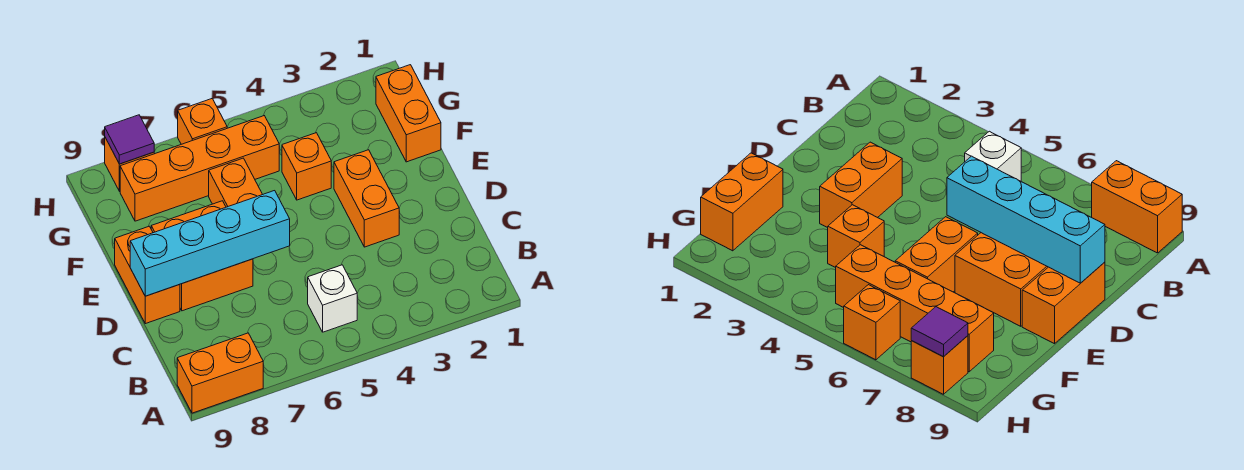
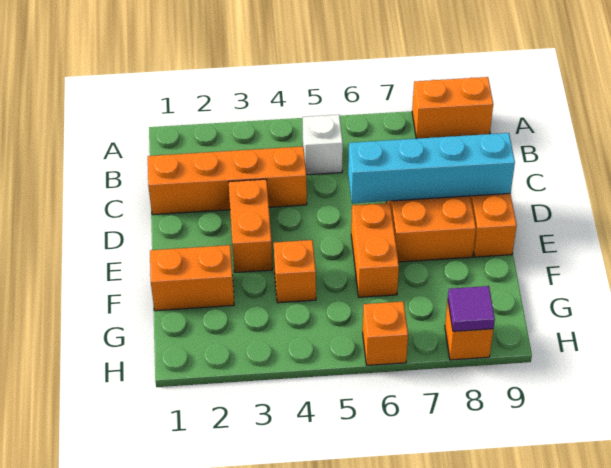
orange 1x2 brick [376,65,441,162] -> orange 1x2 brick turned to [150,245,234,311]
orange 1x4 brick [120,116,279,221] -> orange 1x4 brick moved to [148,147,307,215]

